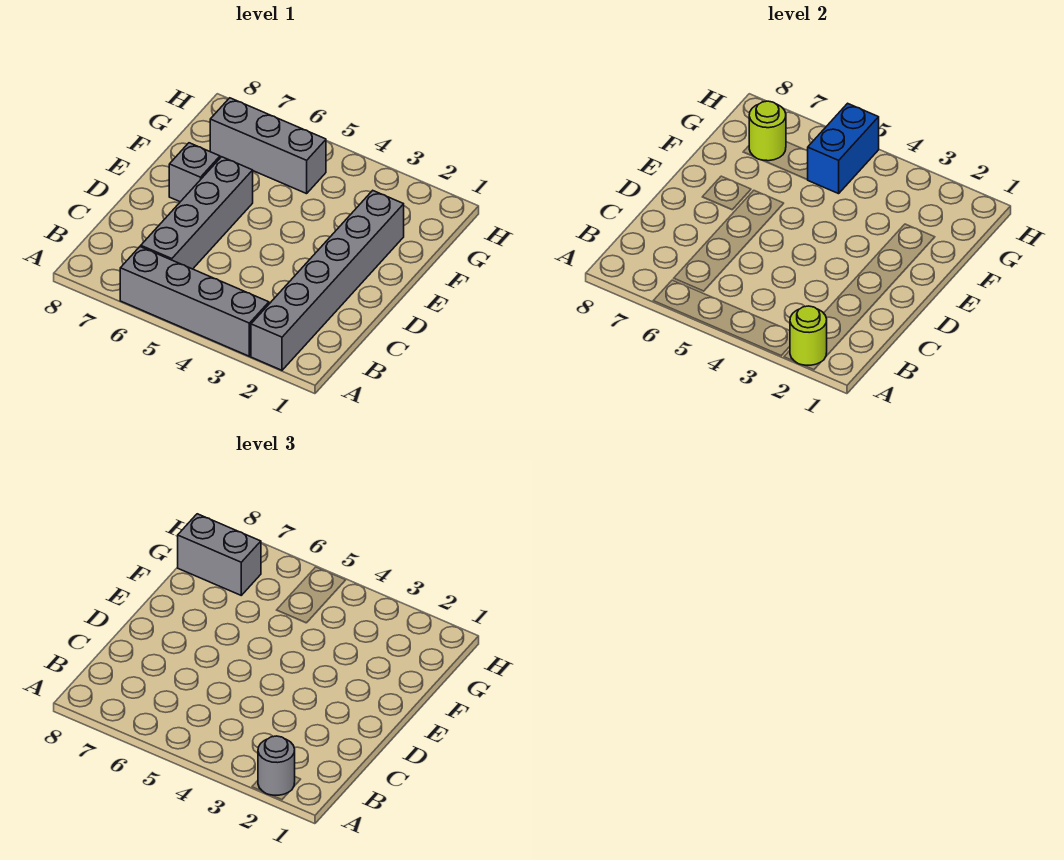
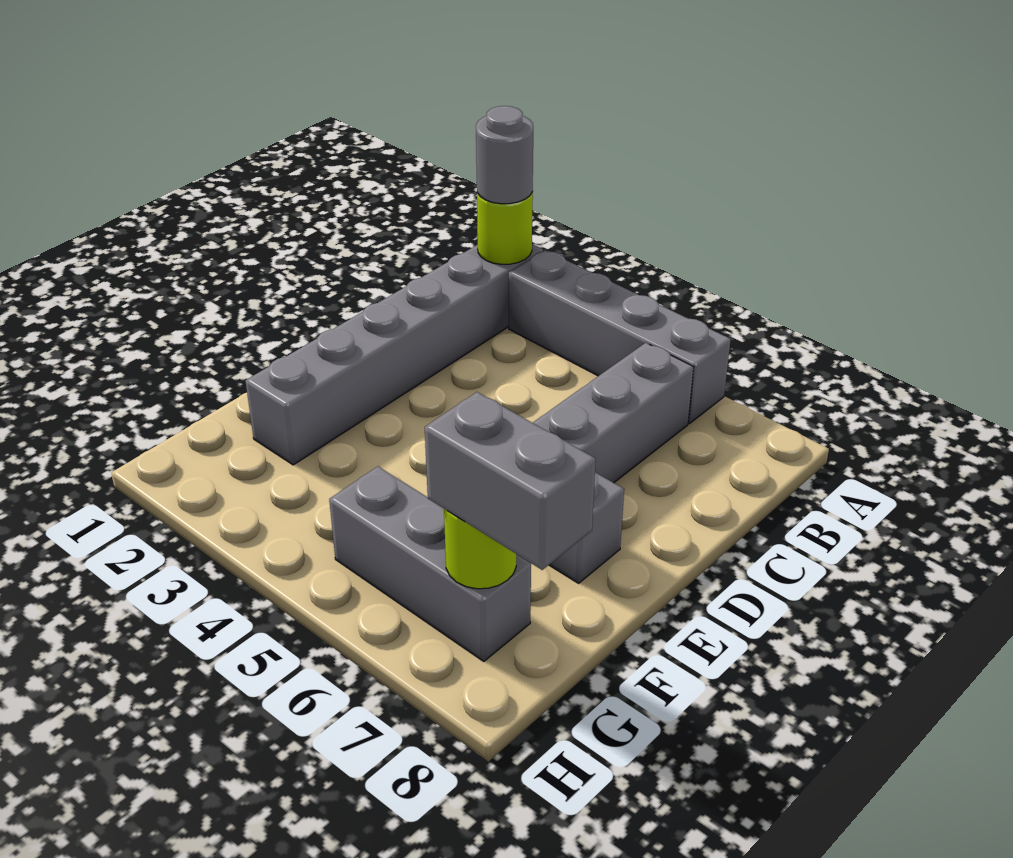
blue 1x2 brick [808,103,879,194] -> none

